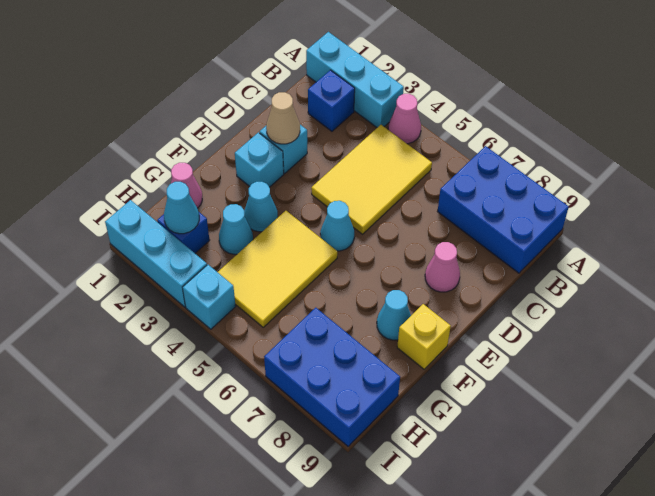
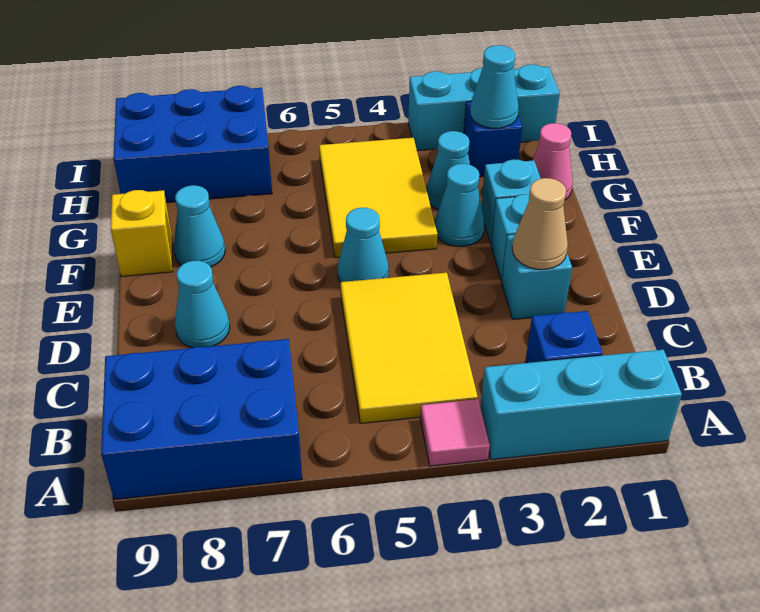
pink 1x1 cone [388,94,421,144] -> pink 1x1 tile [420,399,490,466]
pink 1x1 cone [425,242,460,292] -> cyan 1x1 cone [175,261,230,348]
cyan 1x1 brick [183,265,236,329] -> cyan 1x1 brick moved to [481,159,541,244]

